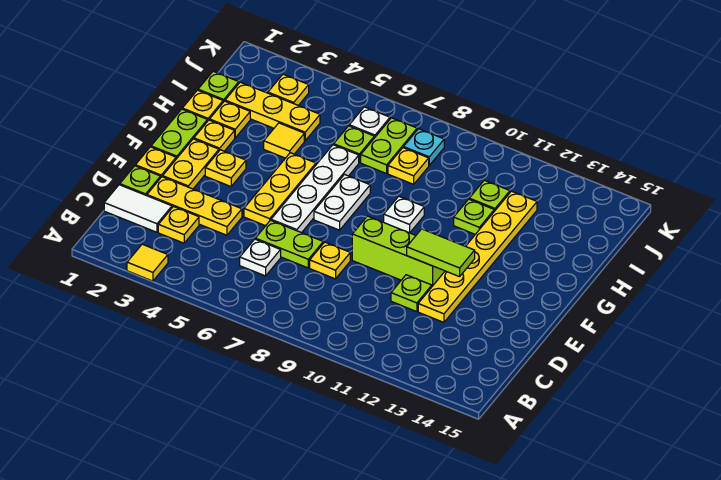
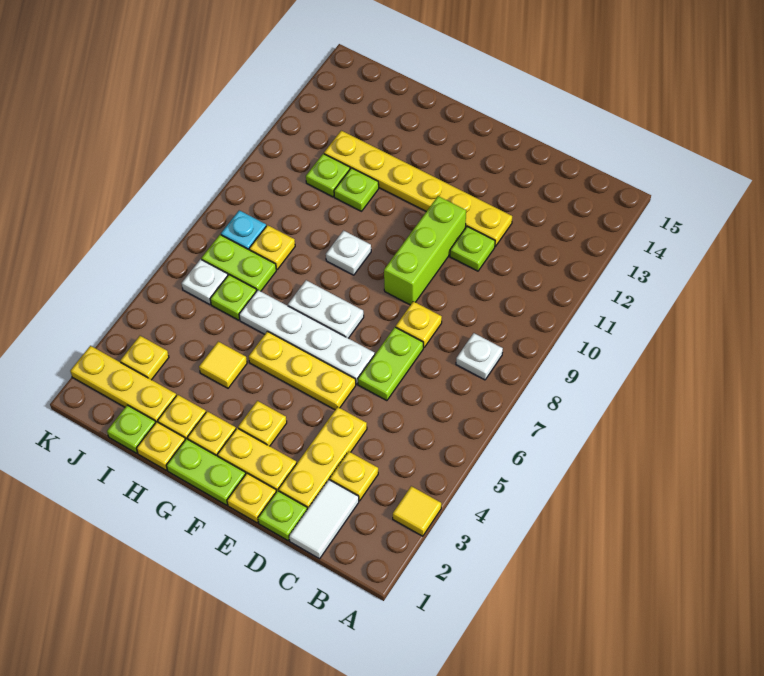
white 1x1 plate [240,239,281,276] -> white 1x1 plate moved to [456,333,503,380]
lime 1x2 tile [407,229,475,277] -> none
yellow 1x3 plate [225,82,320,141] -> yellow 1x3 plate turned to [70,346,176,422]

